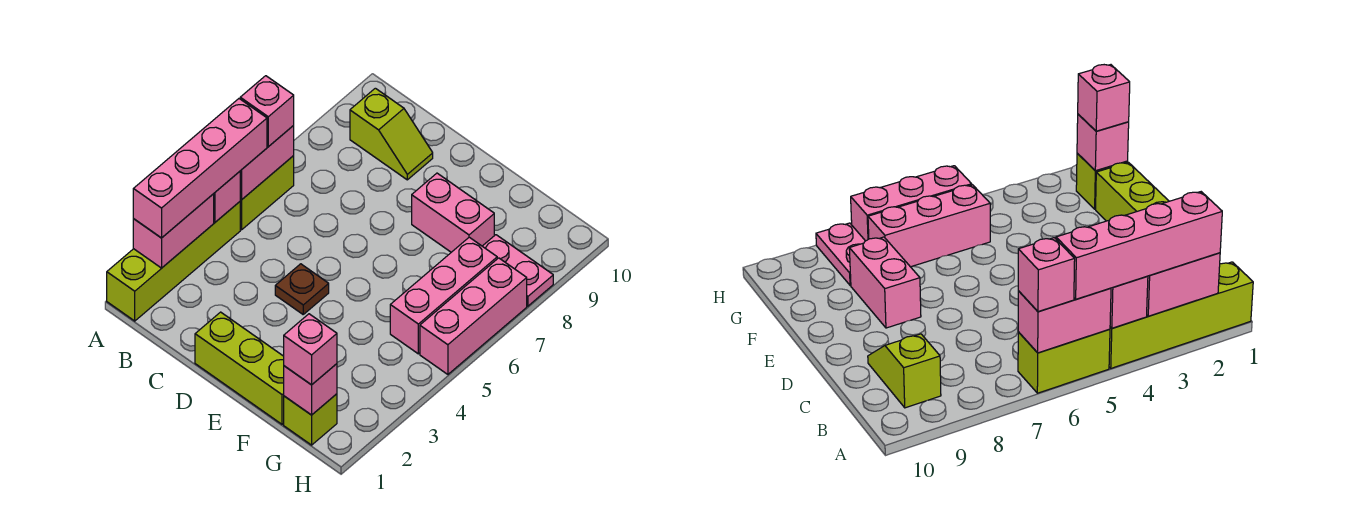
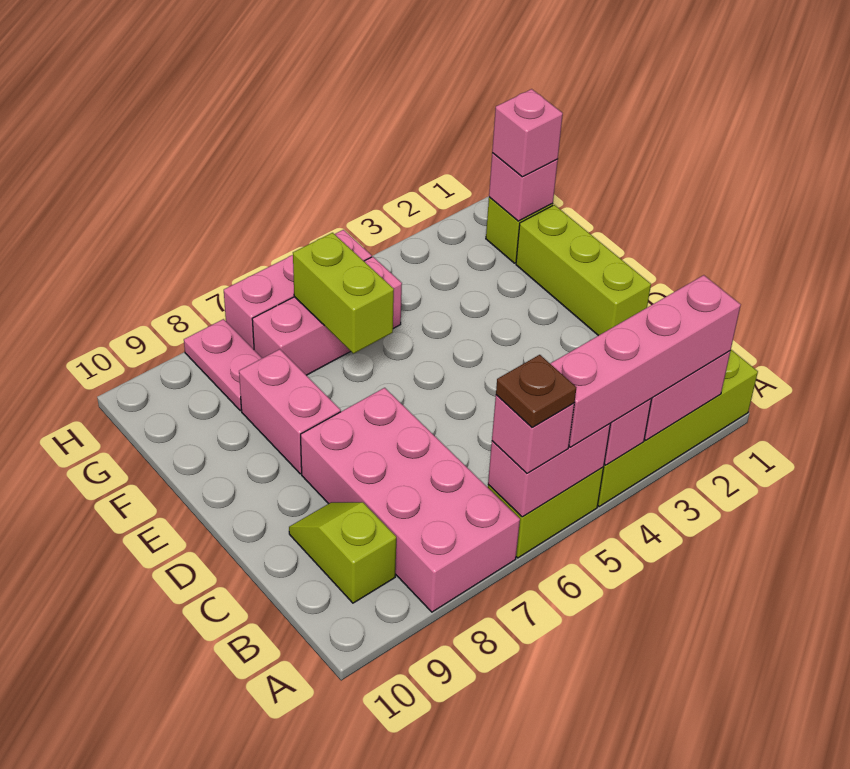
none -> pink 2x4 brick [301,388,520,612]
brown 1x1 plate [275,264,329,314] -> brown 1x1 plate moved to [496,355,576,428]
none -> lime 1x2 brick [293,233,394,354]

